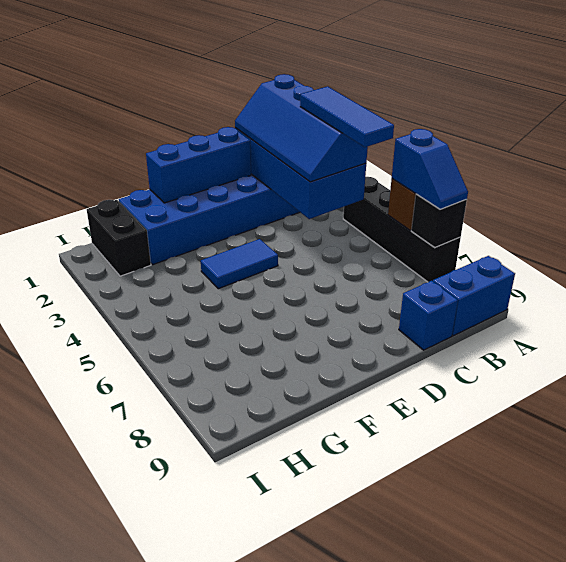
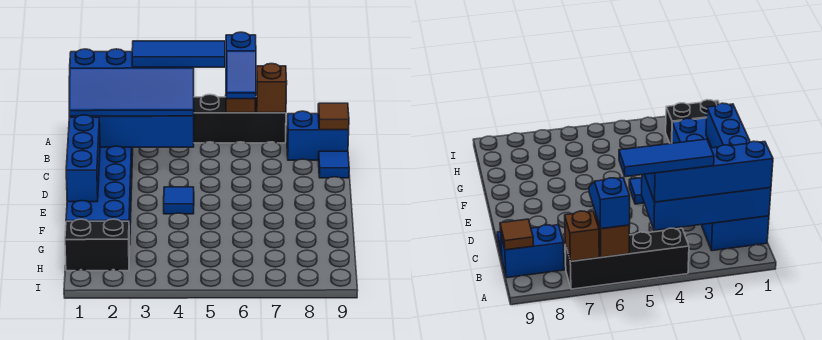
blue 1x2 slope [392,129,468,209] -> blue 1x2 slope turned to [226,32,256,99]
black 1x1 brick [411,194,467,248] -> brown 1x1 brick [256,64,287,113]
blue 1x2 brick [433,256,515,336] -> blue 1x2 brick turned to [287,111,349,160]
none -> brown 1x1 tile [318,103,349,130]
blue 1x1 brick [399,281,458,350] -> blue 1x1 tile [318,151,349,178]
blue 1x2 tile [201,239,278,289] -> blue 1x1 tile [164,187,194,214]

